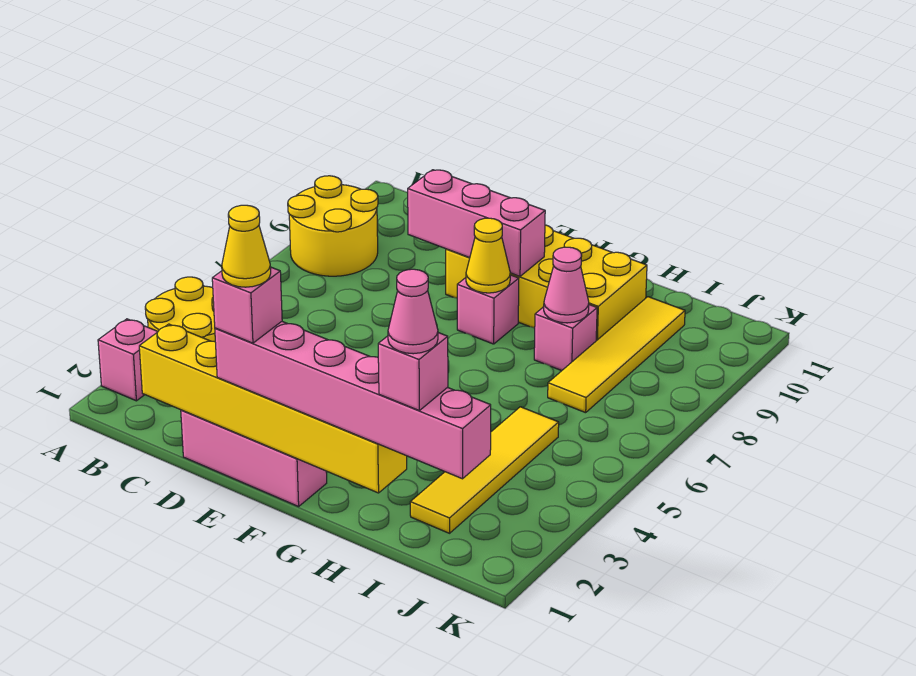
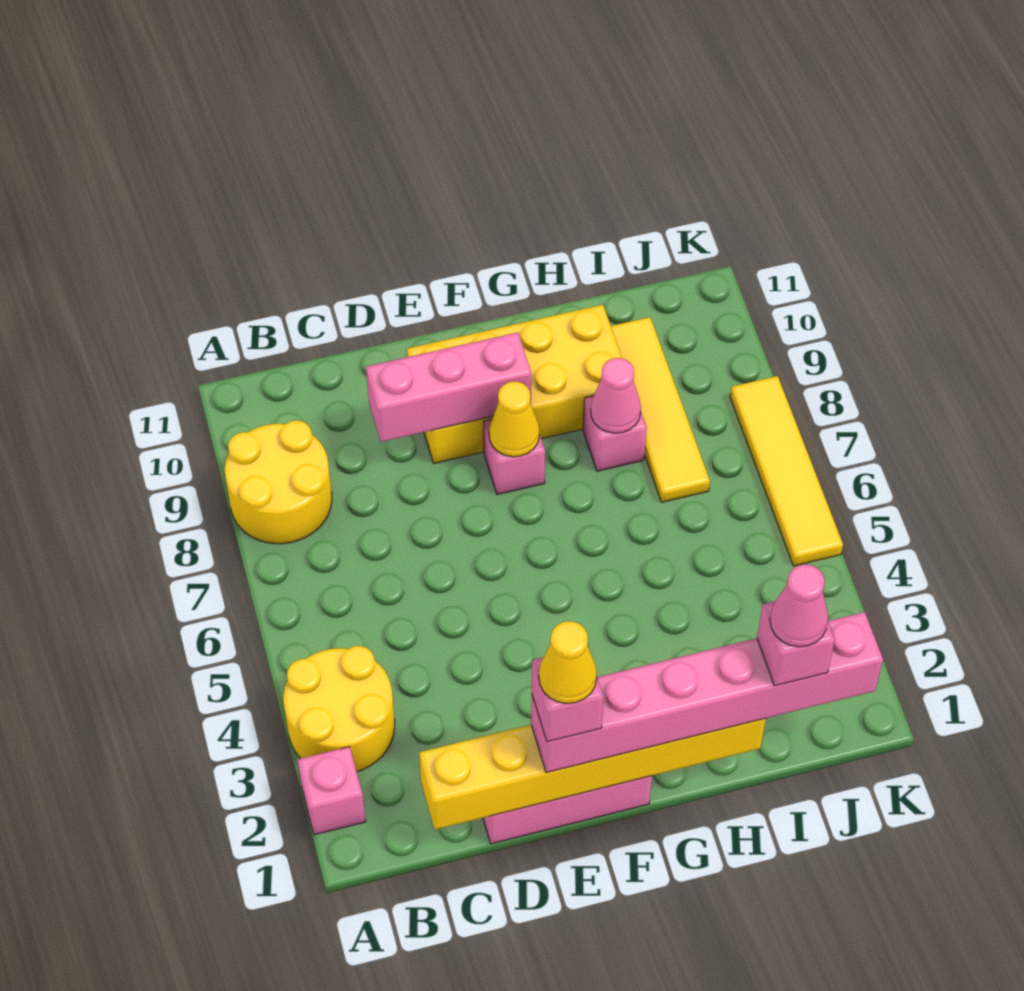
yellow 1x4 tile [410,407,559,533] -> yellow 1x4 tile moved to [730,376,843,566]

